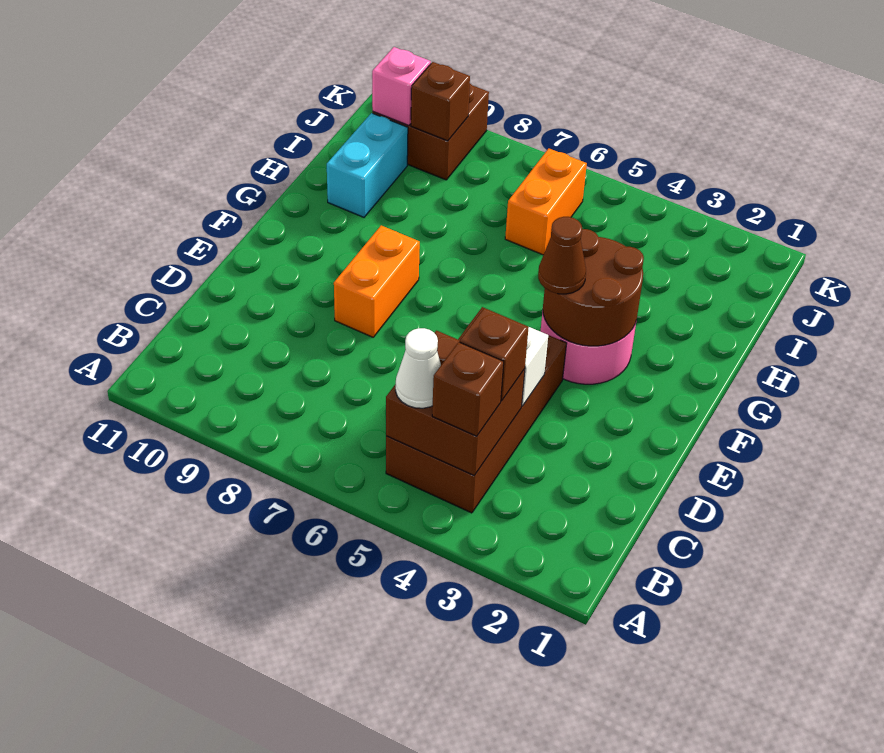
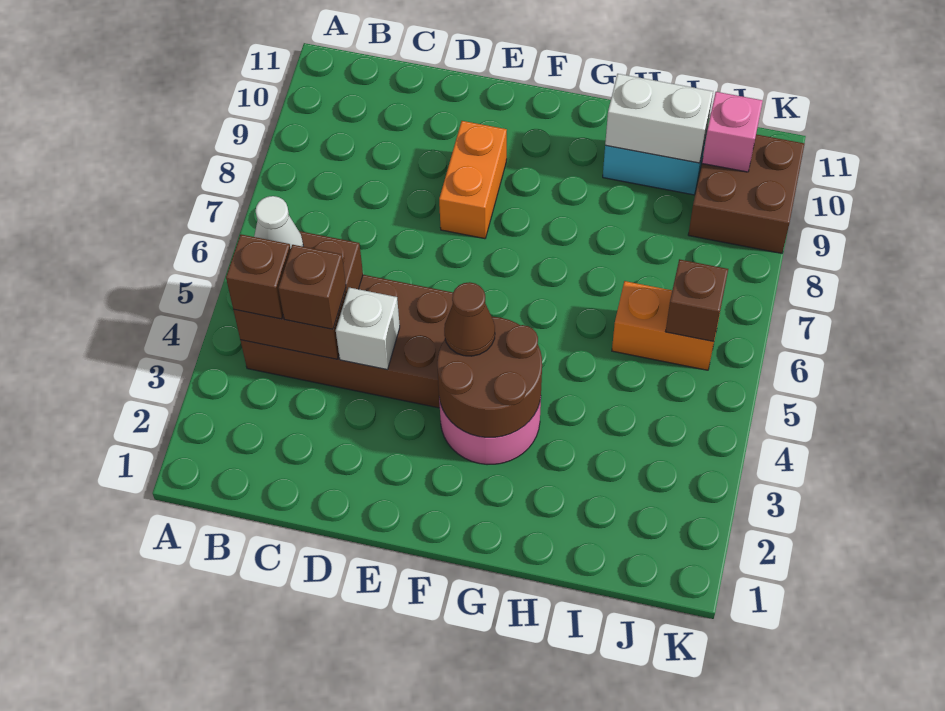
orange 1x2 brick [334,225,420,337] -> orange 1x2 brick turned to [439,121,507,239]
none -> white 1x2 brick [605,74,713,163]
brown 1x1 brick [411,62,470,141] -> brown 1x1 brick moved to [665,259,728,342]

